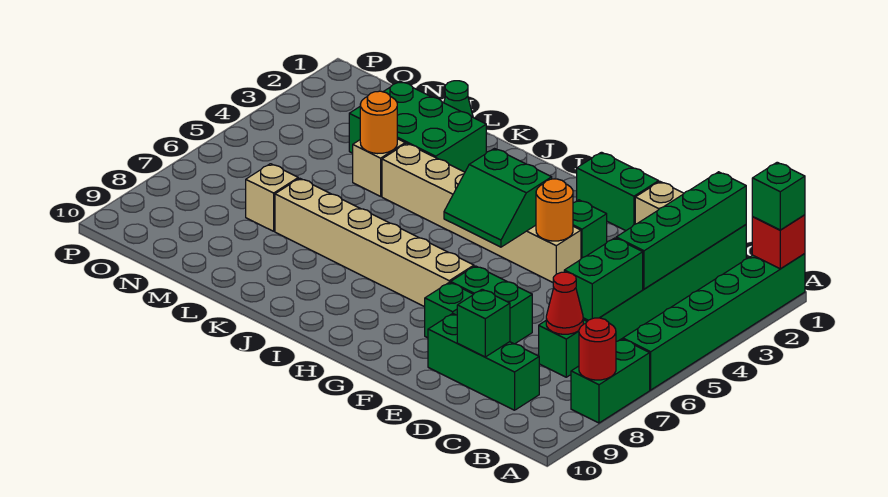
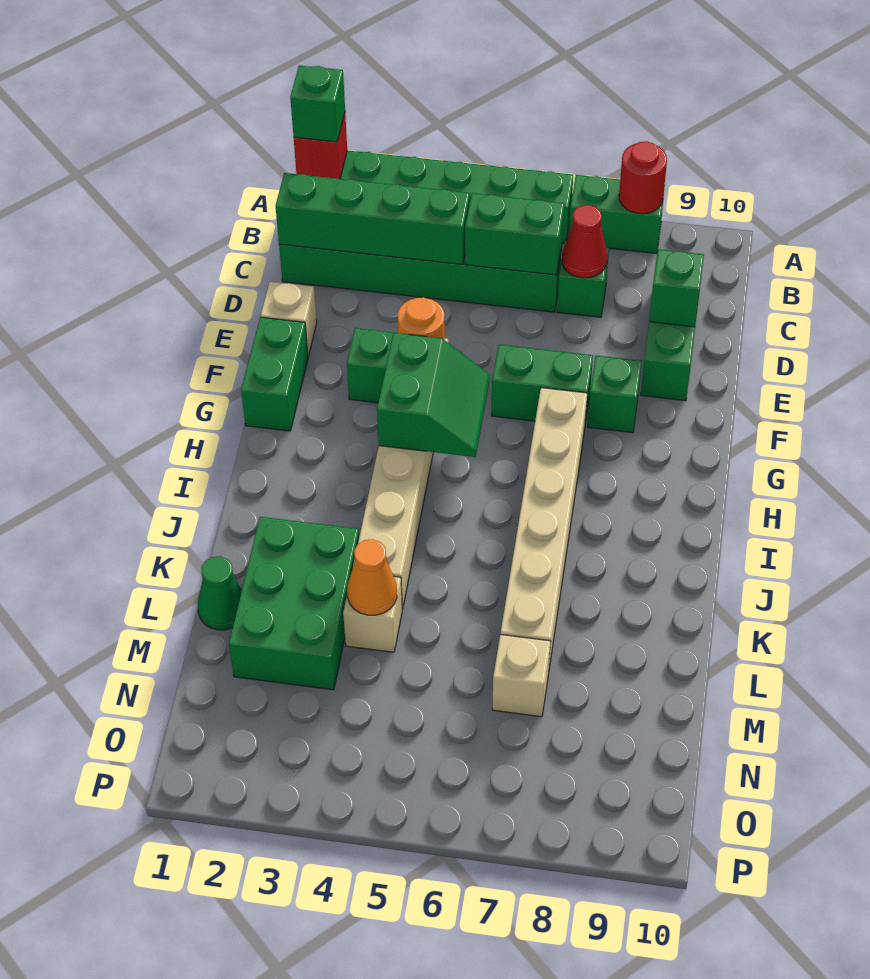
green 1x2 brick [451,266,532,344] -> green 1x2 brick turned to [491,345,593,424]
orange 1x1 round brick [360,91,397,154] -> orange 1x1 cone [347,539,397,615]

